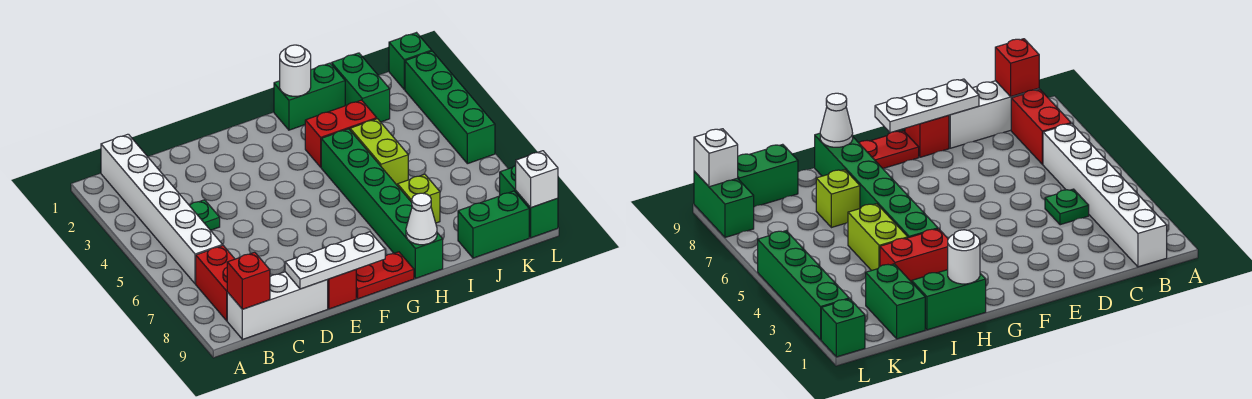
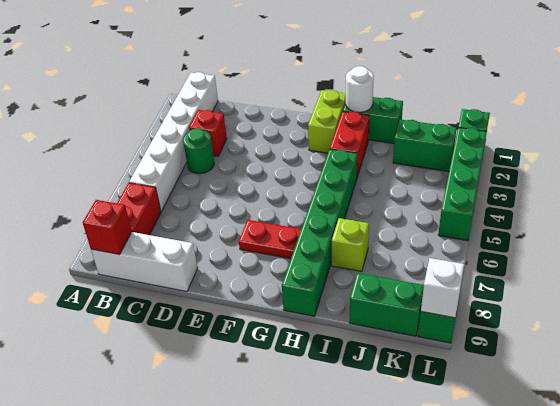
green 1x1 plate [189,200,220,230] -> green 1x1 round brick [183,128,214,174]
white 1x3 plate [285,232,385,289] -> none
red 1x1 brick [328,270,356,309] -> red 1x1 brick moved to [189,110,227,156]
red 1x2 plate [356,252,414,299] -> red 1x2 plate moved to [239,220,301,259]
red 1x2 brick [305,100,377,167] -> red 1x2 brick turned to [330,112,369,177]
white 1x1 cone [406,193,437,245] -> none
lime 1x2 brick [350,119,408,186] -> lime 1x2 brick moved to [308,90,346,153]
green 1x2 brick [332,53,390,122] -> green 1x2 brick turned to [393,119,457,172]

